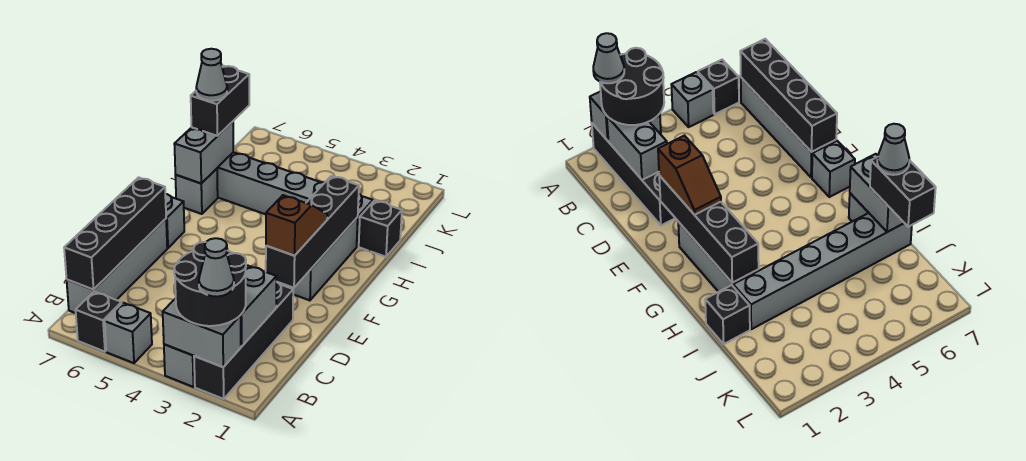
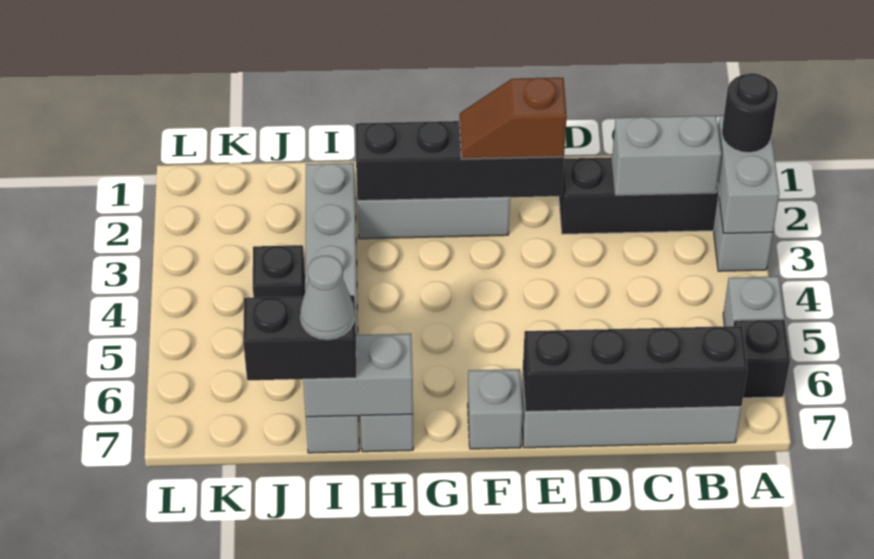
black 2x2 round brick [174,242,246,326] -> black 1x1 round brick [722,73,778,153]
grey 1x1 cone [199,238,234,297] -> none
black 1x1 brick [359,201,402,257] -> black 1x1 brick moved to [253,245,305,298]

